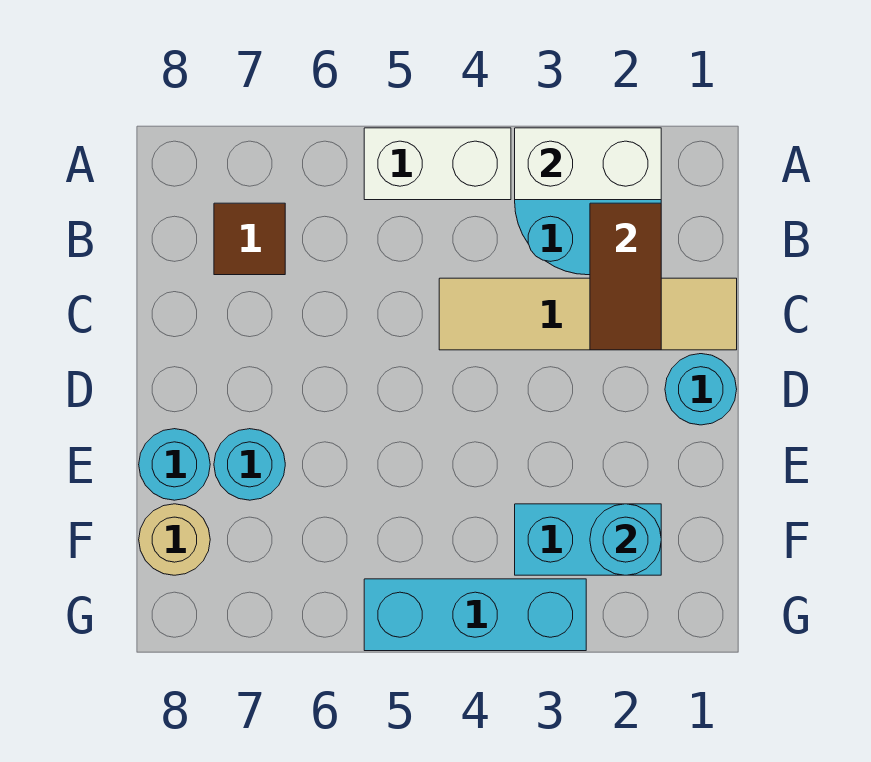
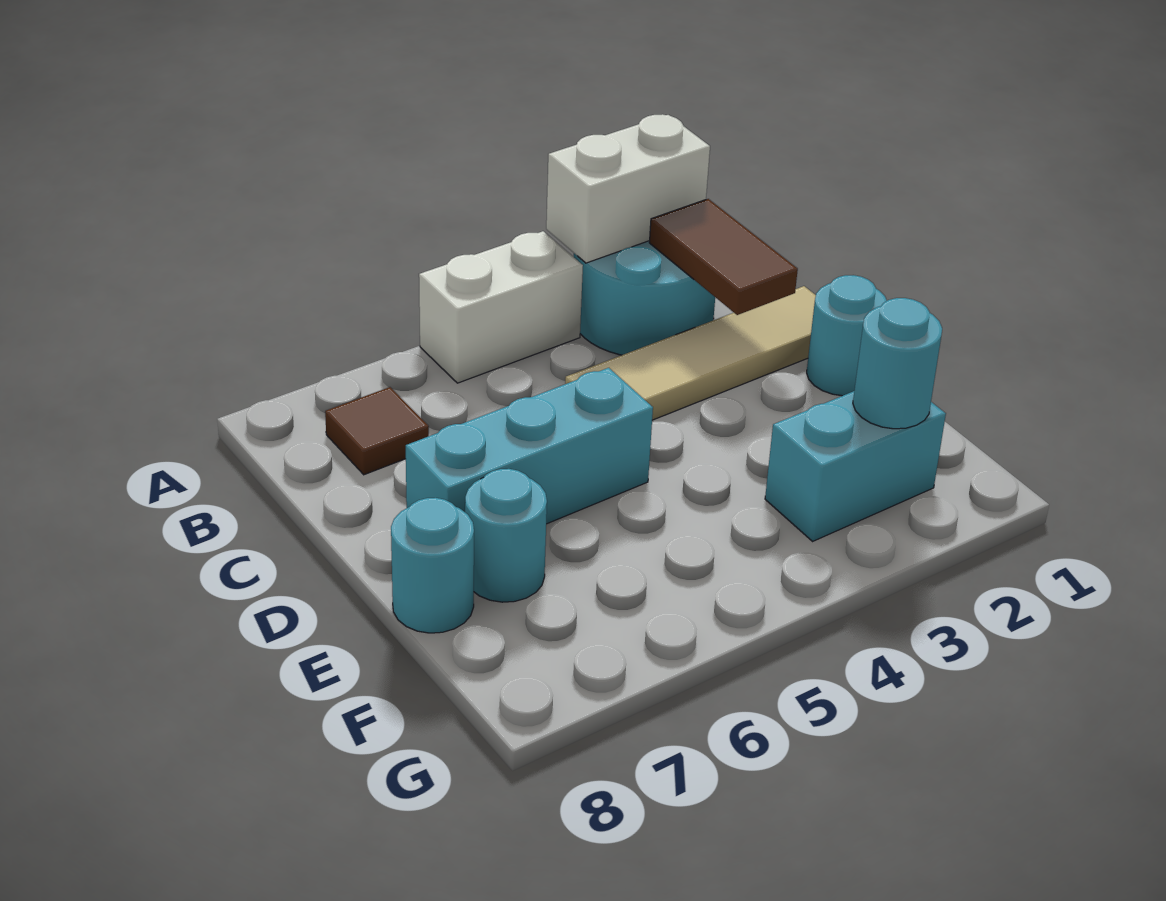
tan 1x1 round brick [139,504,210,575] -> none
cyan 1x3 brick [364,579,586,651] -> cyan 1x3 brick moved to [406,368,653,524]

